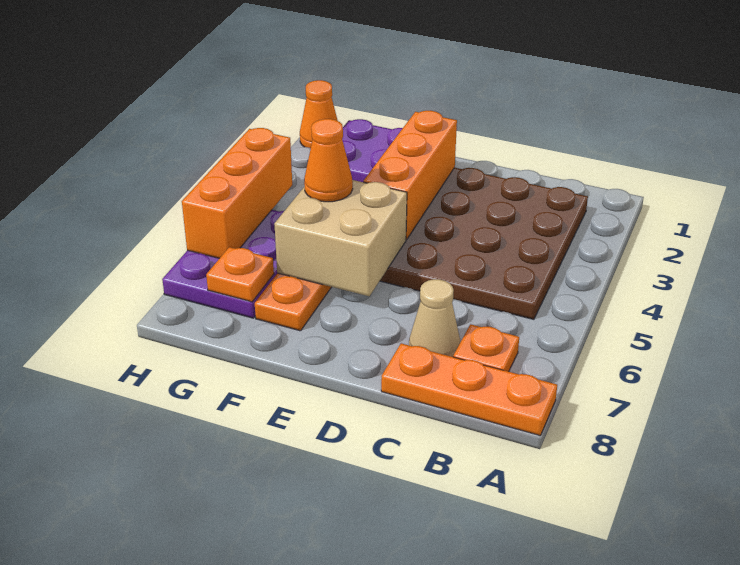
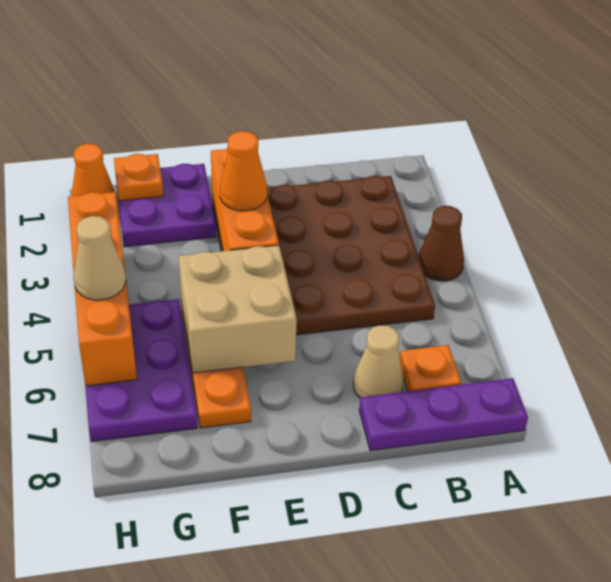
none -> brown 1x1 cone [419,206,464,281]
orange 1x3 plate [381,343,557,435] -> purple 1x3 plate [359,378,528,451]
orange 1x1 cone [304,119,353,202] -> orange 1x1 cone moved to [220,131,267,211]
orange 1x1 plate [206,247,274,302] -> orange 1x1 plate moved to [114,154,163,201]
orange 1x3 brick [182,128,292,258] -> orange 1x4 brick [68,192,137,386]
none -> tan 1x1 cone [73,216,126,300]

